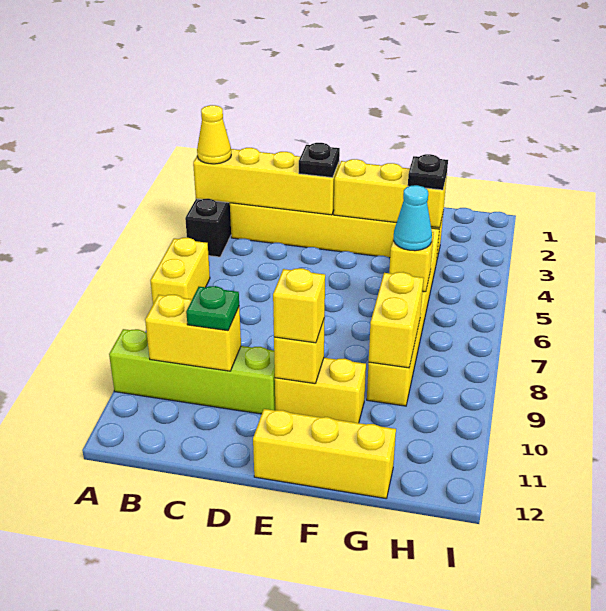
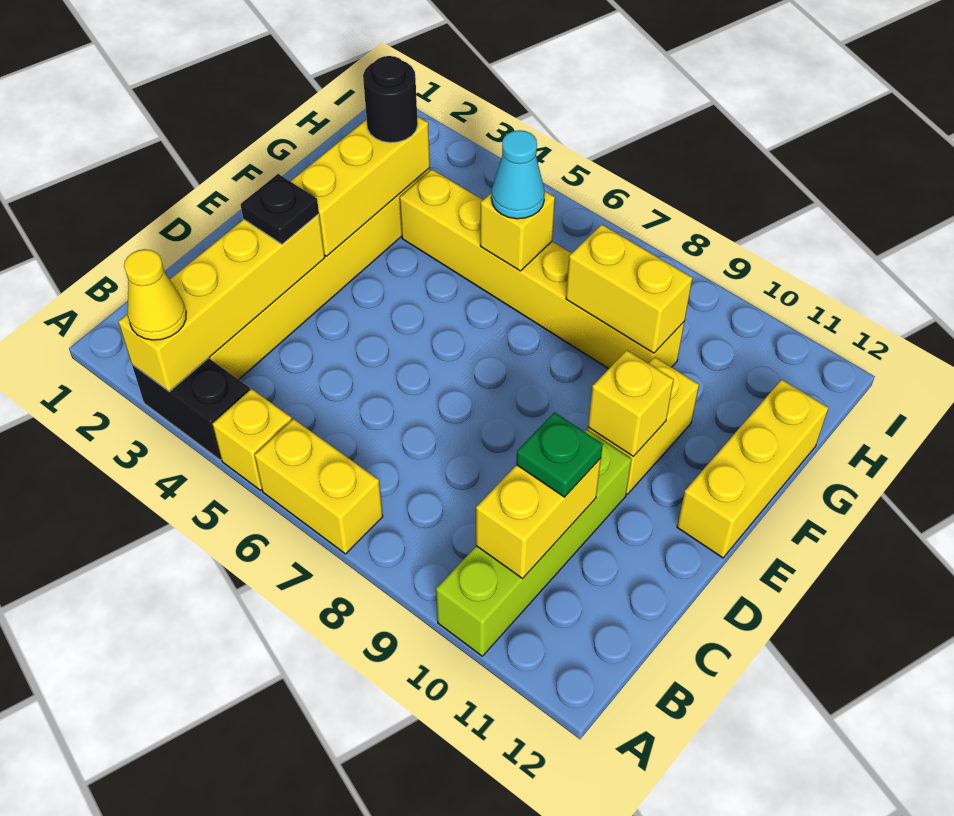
yellow 1x1 brick [273,268,325,343] -> yellow 1x1 brick moved to [212,389,292,490]
black 1x1 plate [408,154,448,190] -> black 1x1 round brick [363,56,418,143]

